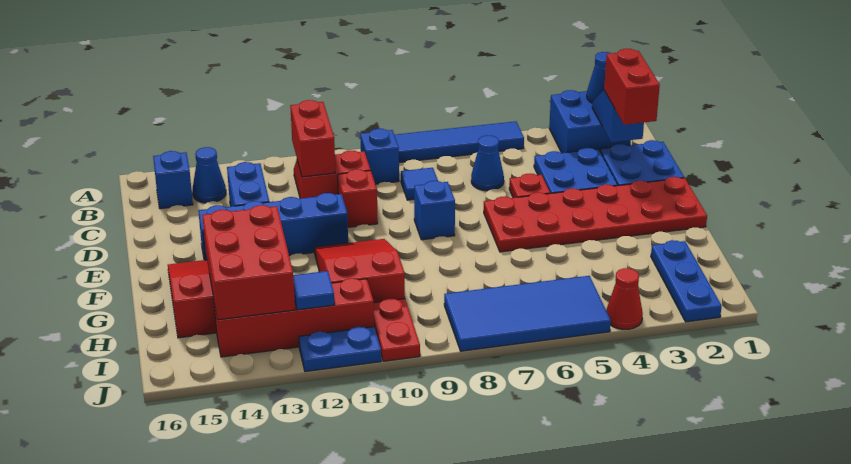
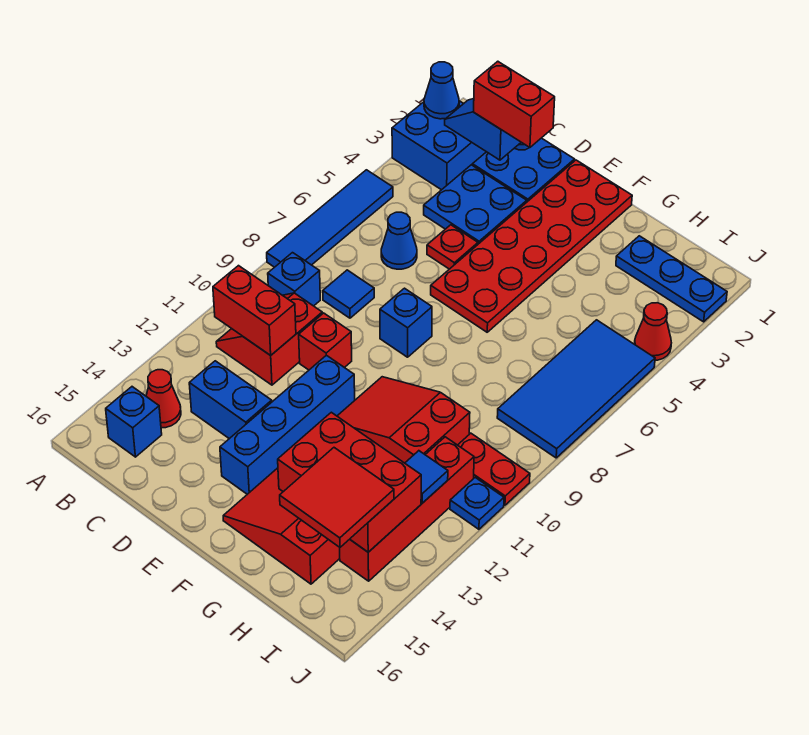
blue 1x1 cone [193,147,226,203] -> red 1x1 cone [146,370,181,428]
none -> red 2x2 tile [280,448,394,547]
blue 1x2 plate [299,327,381,372] -> blue 1x1 plate [450,478,504,529]

